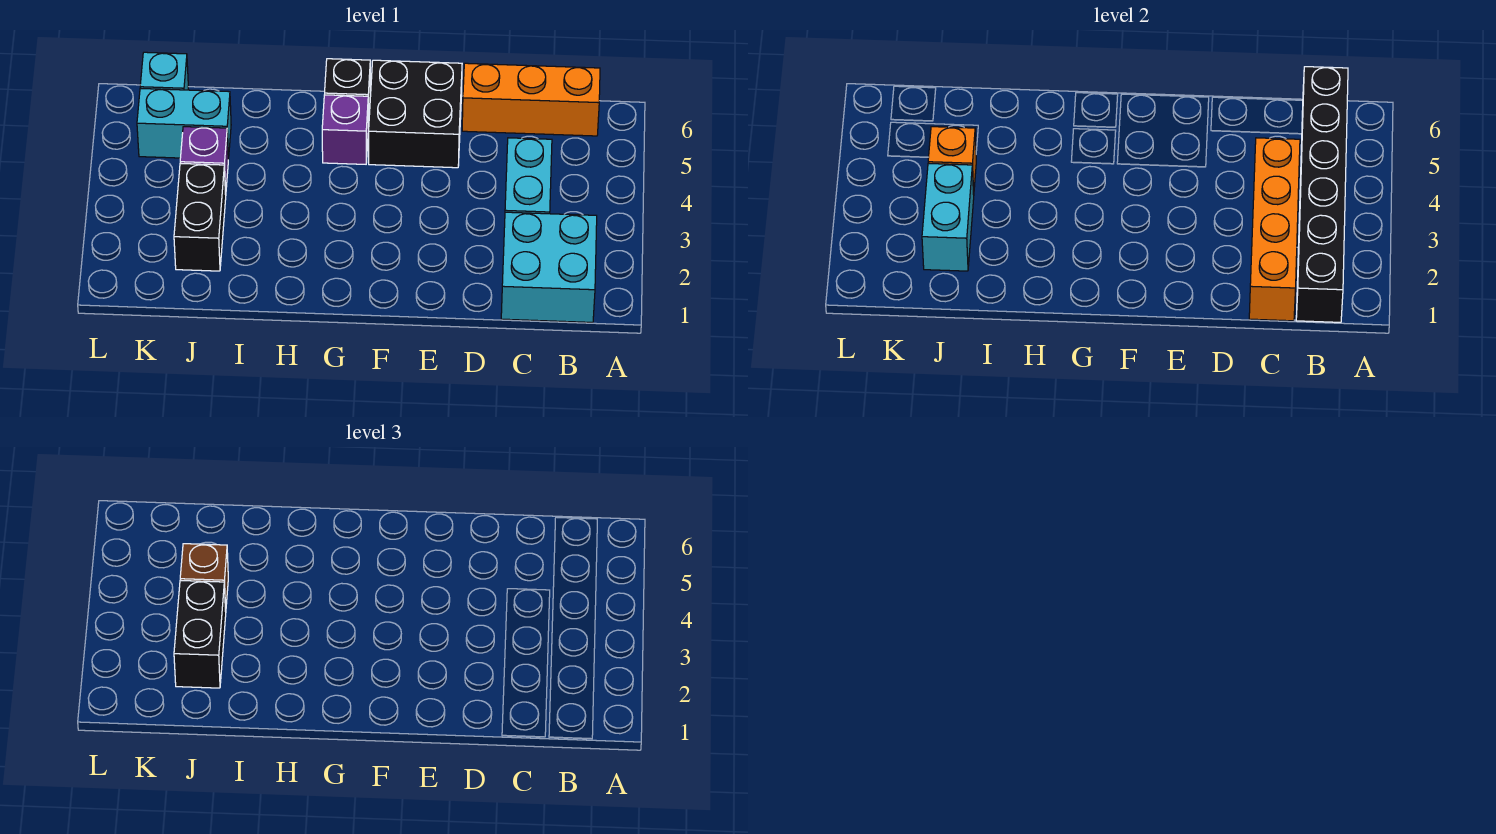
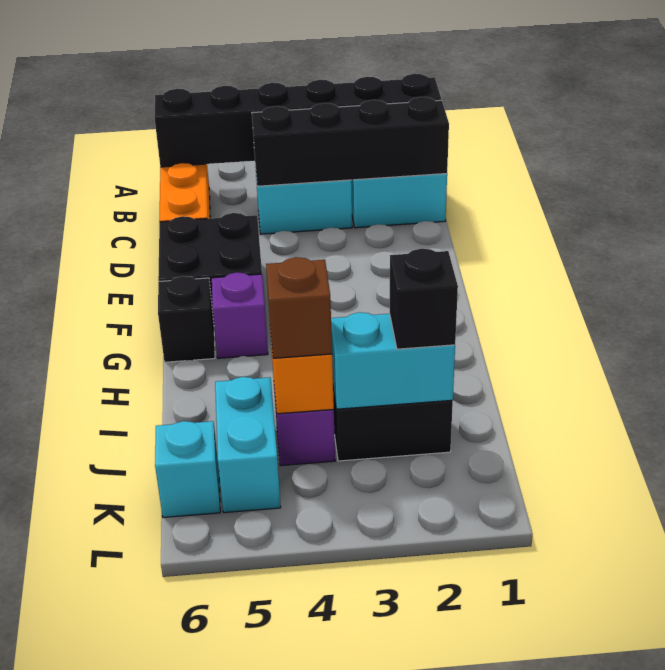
orange 1x4 brick [1249,138,1300,321] -> black 1x4 brick [252,97,449,186]
black 1x2 brick [174,580,226,688] -> black 1x1 brick [390,249,458,349]

